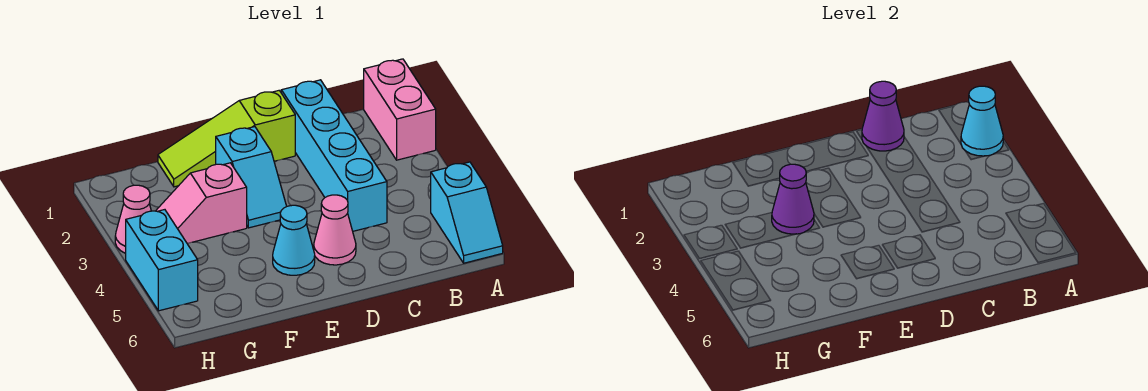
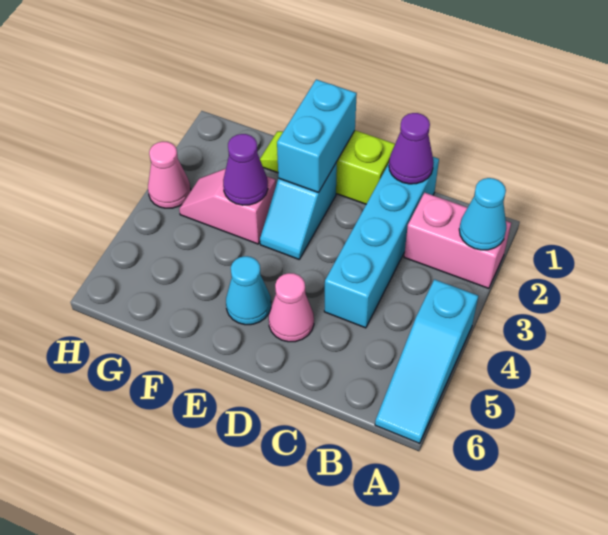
pink 1x2 brick [364,59,436,160] -> pink 1x2 brick turned to [404,193,511,288]
cyan 1x2 slope [431,162,503,263] -> cyan 1x3 slope [375,279,478,444]
cyan 1x2 brick [126,210,198,311] -> cyan 1x2 brick moved to [277,79,357,192]

